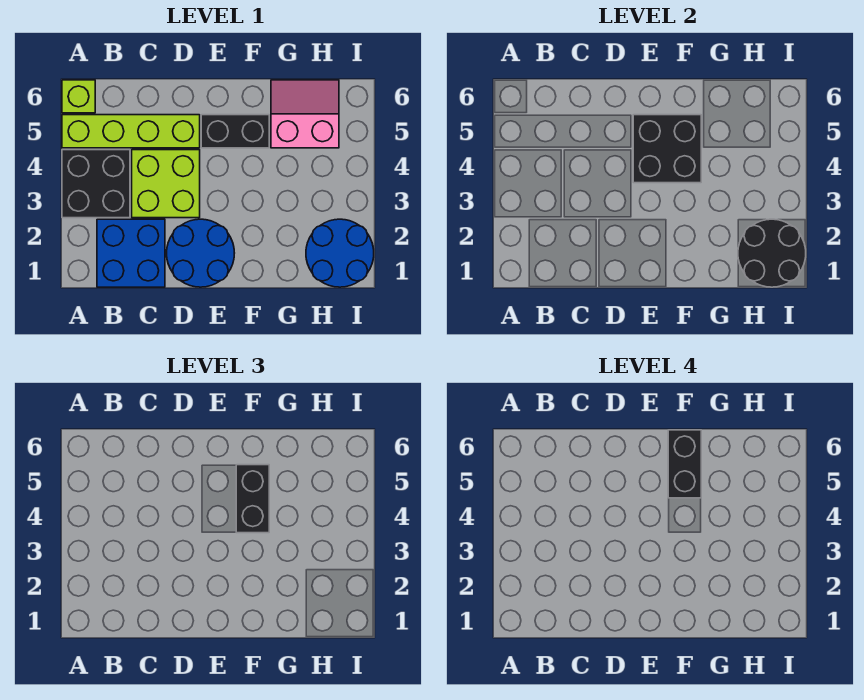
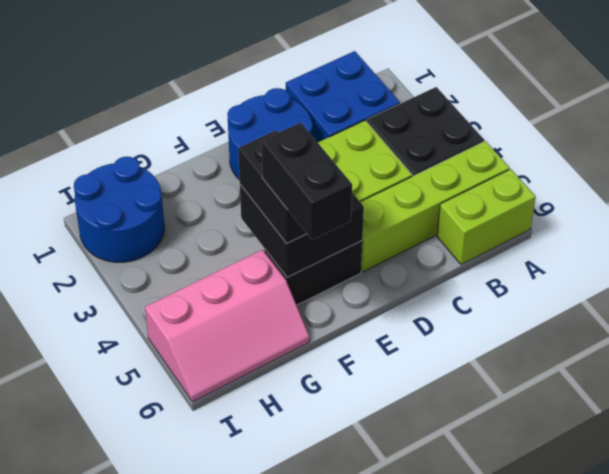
lime 1x1 brick [62,80,95,113] -> lime 1x2 brick [437,169,536,265]
pink 2x2 slope [271,80,339,148] -> pink 2x3 slope [145,250,309,402]
black 2x2 round brick [738,219,806,287] -> none

